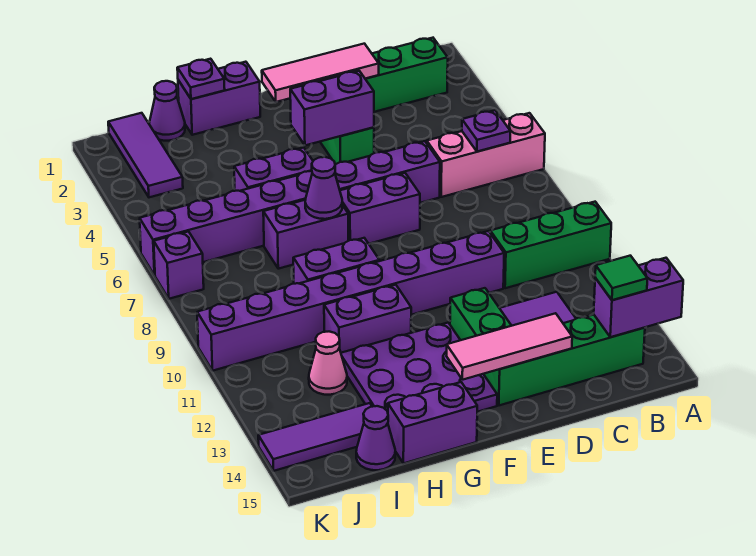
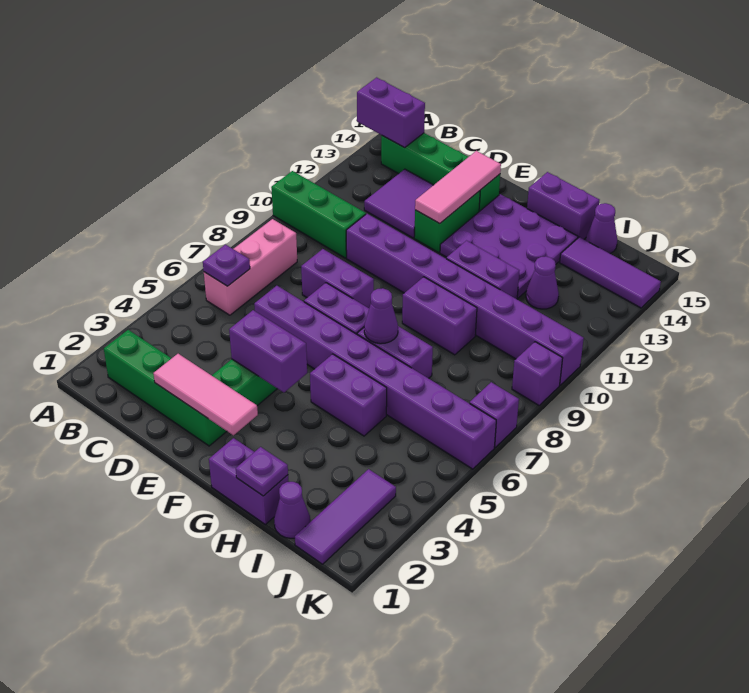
pink 1x3 brick [427,113,545,197] -> pink 1x3 brick turned to [204,219,297,315]
green 1x1 tile [595,256,648,300] -> none
none -> purple 1x2 brick [301,249,374,308]
pink 1x3 tile [447,313,572,380] -> pink 1x3 tile turned to [415,151,501,224]
pink 1x1 cone [309,332,347,395] -> purple 1x1 cone [526,256,559,309]
none -> purple 1x1 brick [512,342,563,405]

